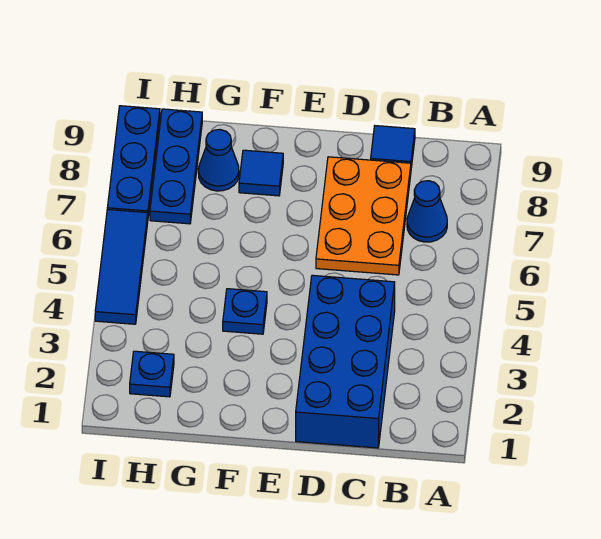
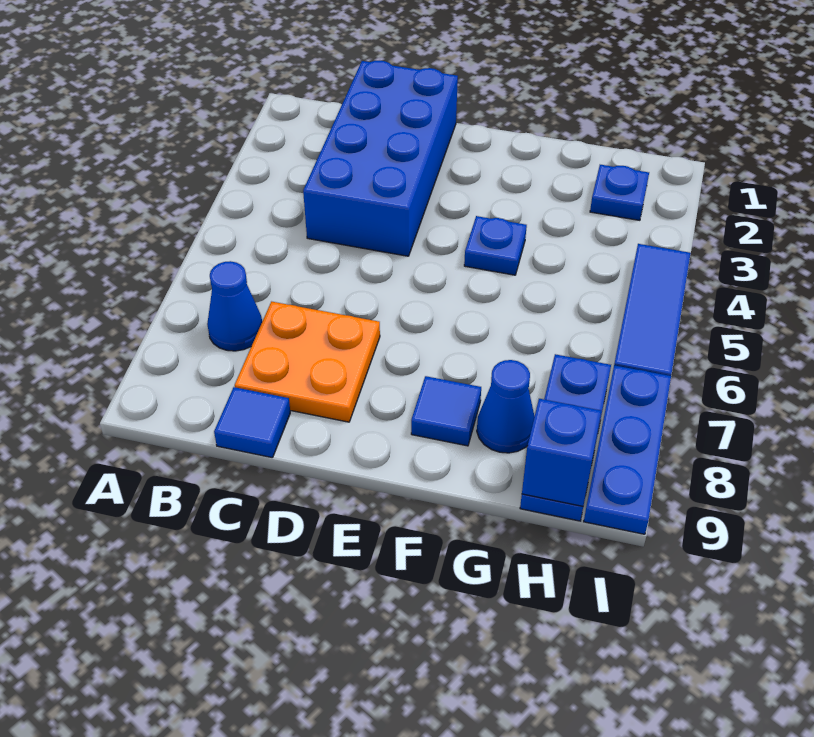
orange 2x3 plate [316,157,411,275] -> orange 2x2 plate [235,302,380,422]
none -> blue 1x1 brick [522,399,601,506]

